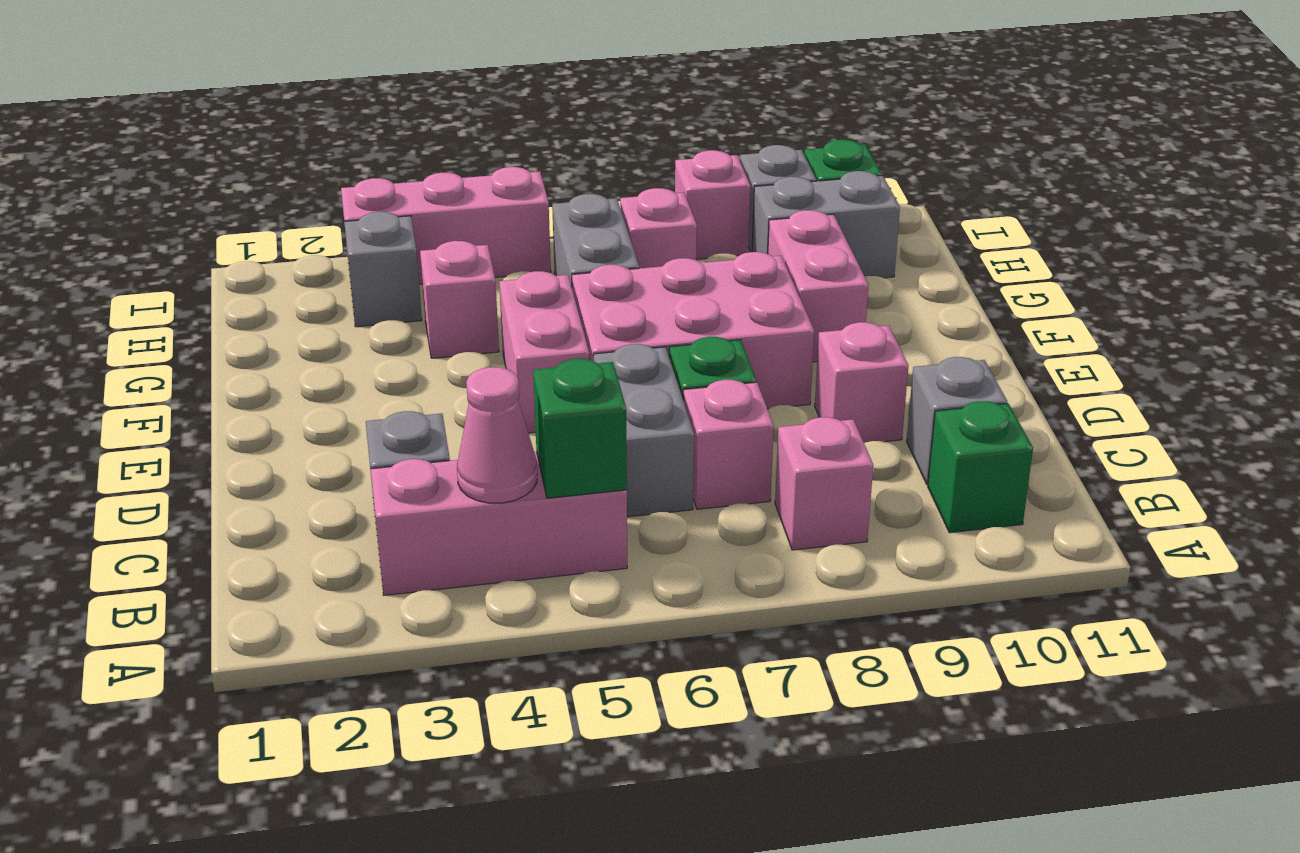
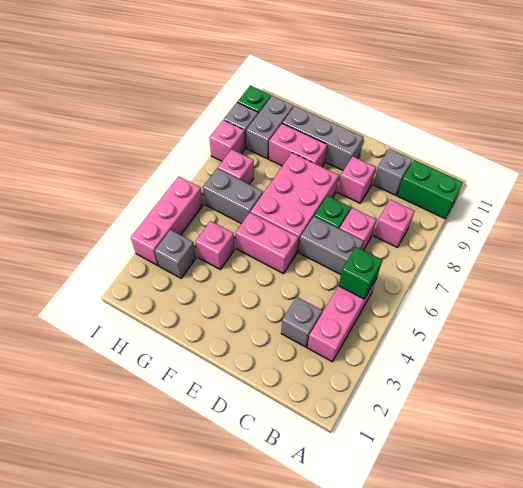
pink 1x1 cone [457,367,538,503] -> none
green 1x1 brick [928,401,1033,533] -> green 1x2 brick [397,160,463,219]
none -> grey 1x3 brick [282,106,364,170]

